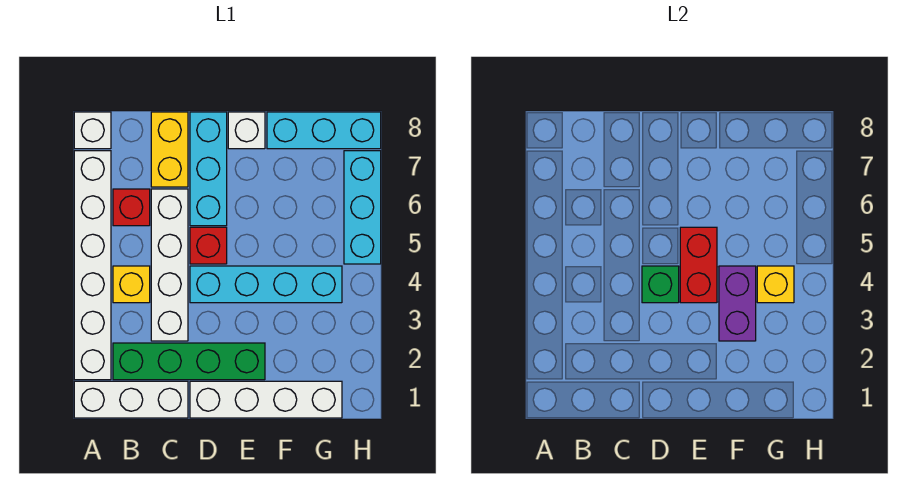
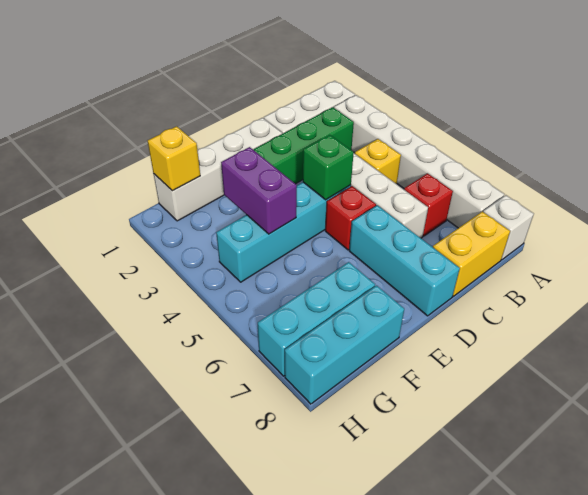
yellow 1x2 brick [151,112,188,187] -> yellow 1x2 brick turned to [433,212,510,296]
red 1x2 brick [680,227,717,303] -> none
white 1x1 brick [228,112,265,149] -> none
yellow 1x1 brick [757,266,794,303] -> yellow 1x1 brick moved to [148,126,200,191]
cyan 1x3 brick [344,151,381,264] -> cyan 1x3 brick turned to [258,262,375,376]

